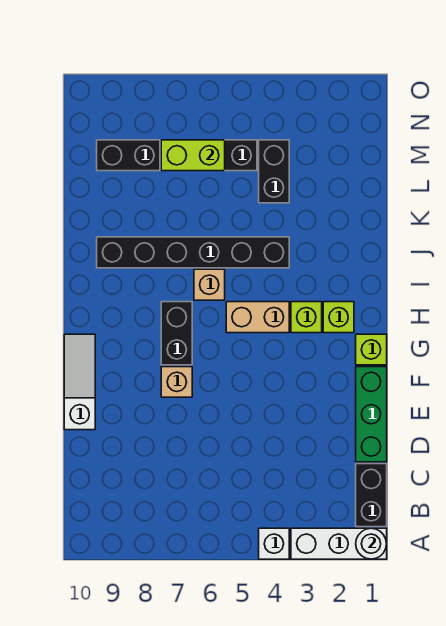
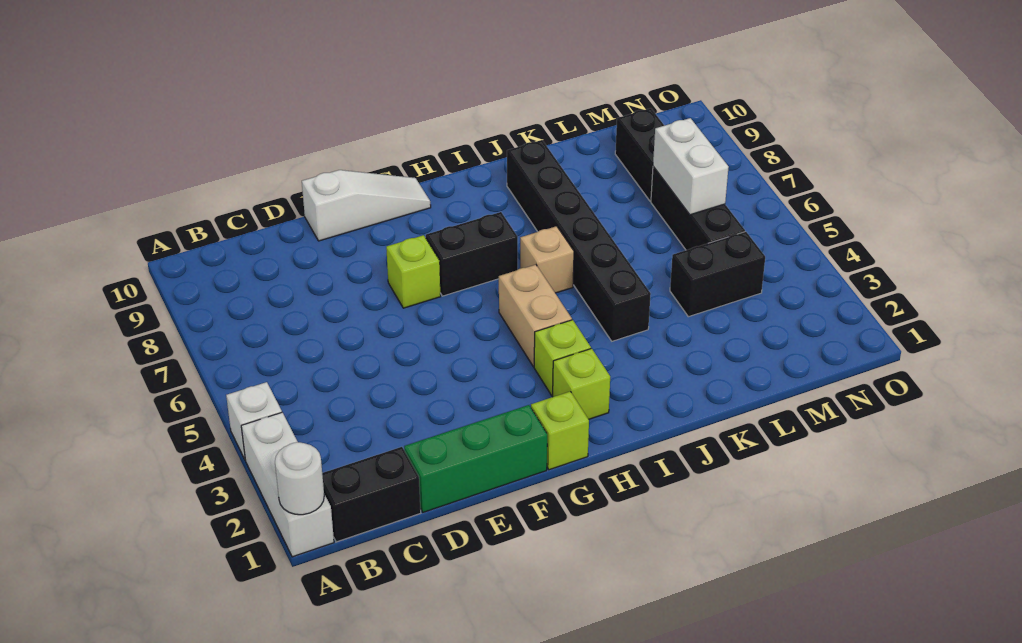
tan 1x1 brick [161,367,192,397] -> lime 1x1 brick [386,235,441,308]
lime 1x2 brick [161,140,225,171] -> white 1x2 brick [653,118,729,215]

